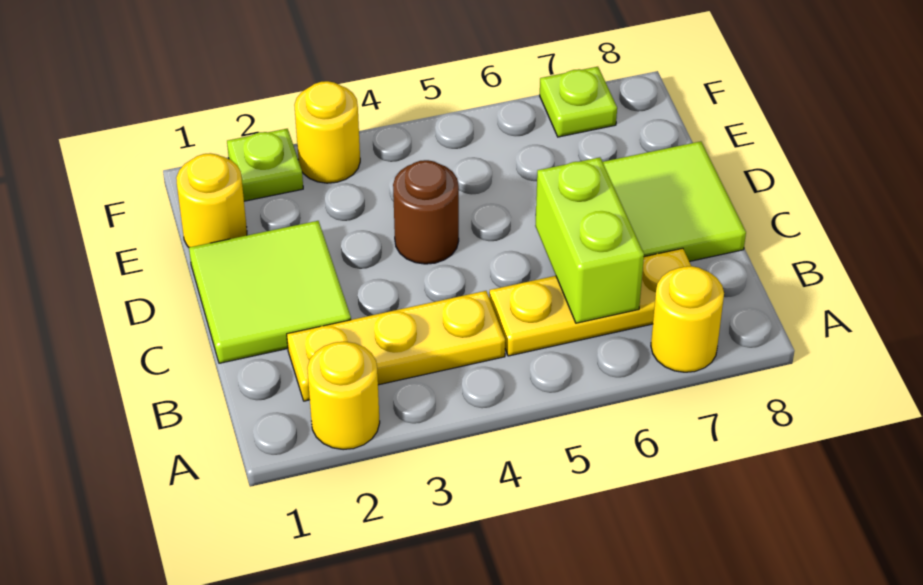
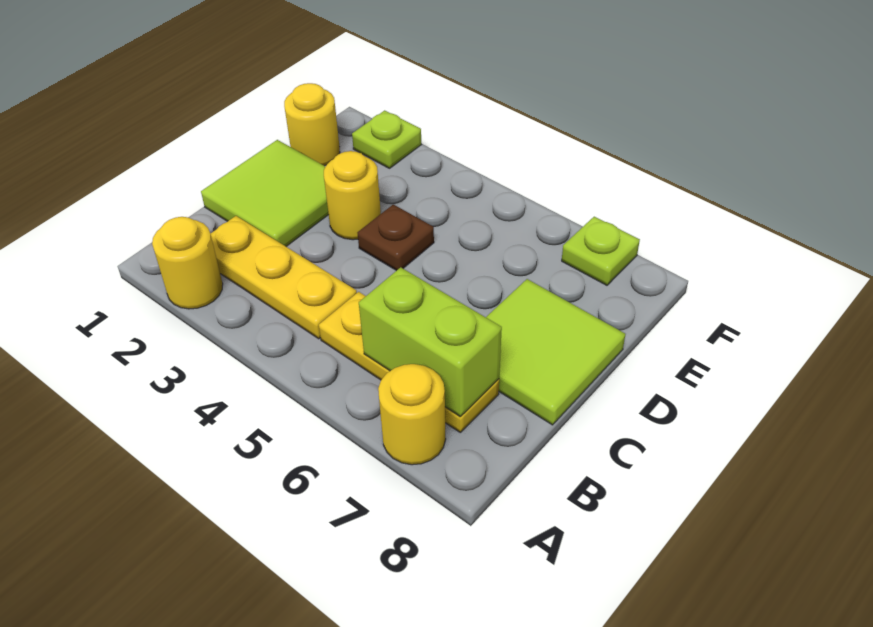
lime 1x2 brick [535,157,644,323] -> lime 1x2 brick turned to [359,267,502,416]
brown 1x1 round brick [393,160,459,264] -> brown 1x1 plate [358,204,434,271]
yellow 1x1 round brick [294,81,360,183] -> yellow 1x1 round brick moved to [324,151,381,240]

